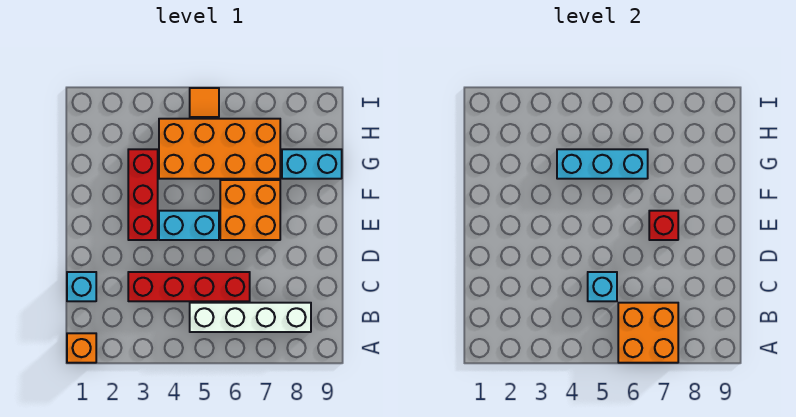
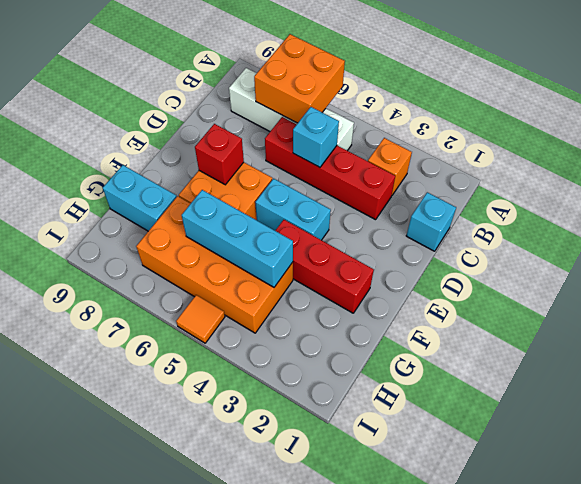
orange 1x1 brick [67,333,96,363] -> orange 1x1 brick moved to [368,138,412,195]
red 1x3 brick [128,149,158,240] -> red 1x3 brick turned to [275,220,374,313]

